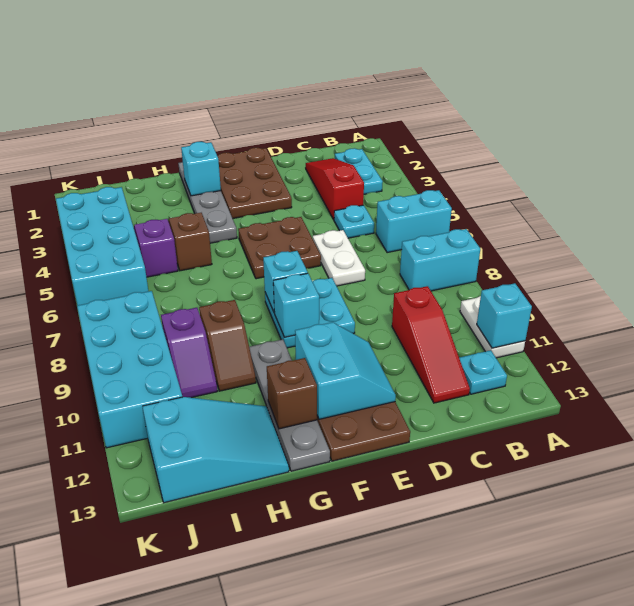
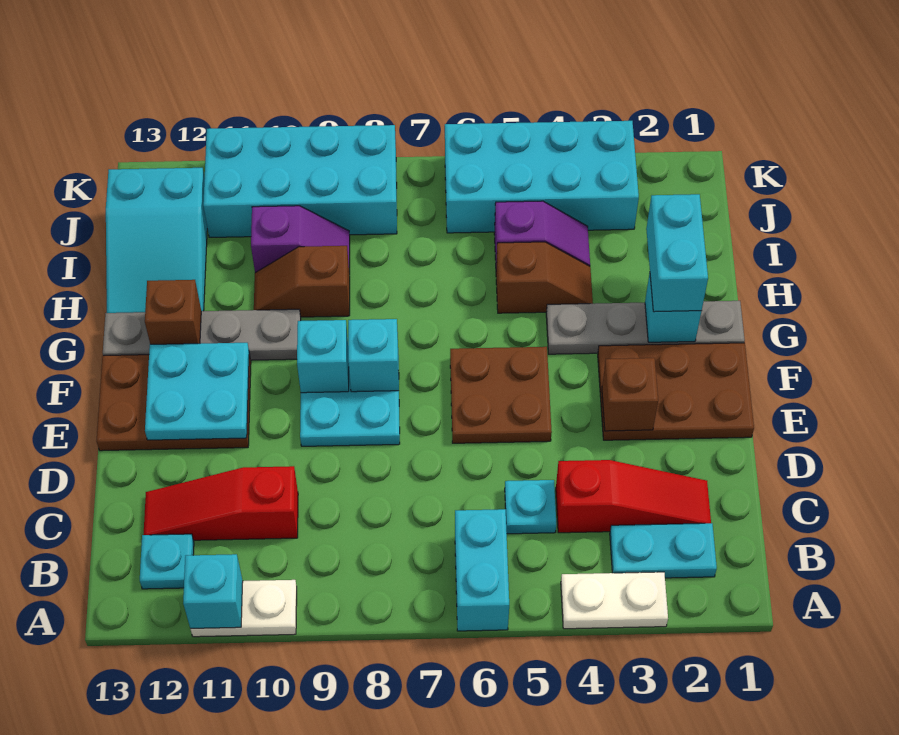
cyan 1x2 brick [400,229,480,291] -> cyan 1x2 brick moved to [646,194,708,312]
white 1x2 plate [313,230,365,286] -> white 1x2 plate moved to [561,572,668,629]
none -> brown 1x1 brick [602,358,658,431]
cyan 2x2 slope [295,322,396,419] -> cyan 2x2 plate [145,343,249,440]
purple 1x2 slope [161,308,217,398] -> purple 1x2 slope turned to [251,206,350,274]

